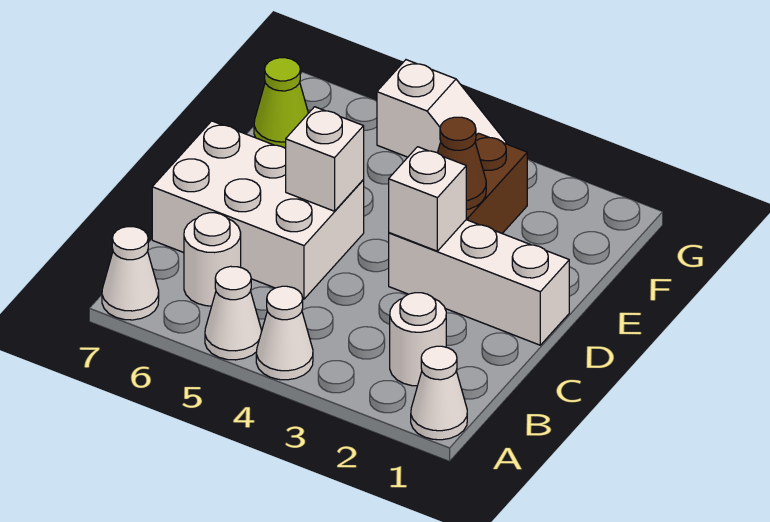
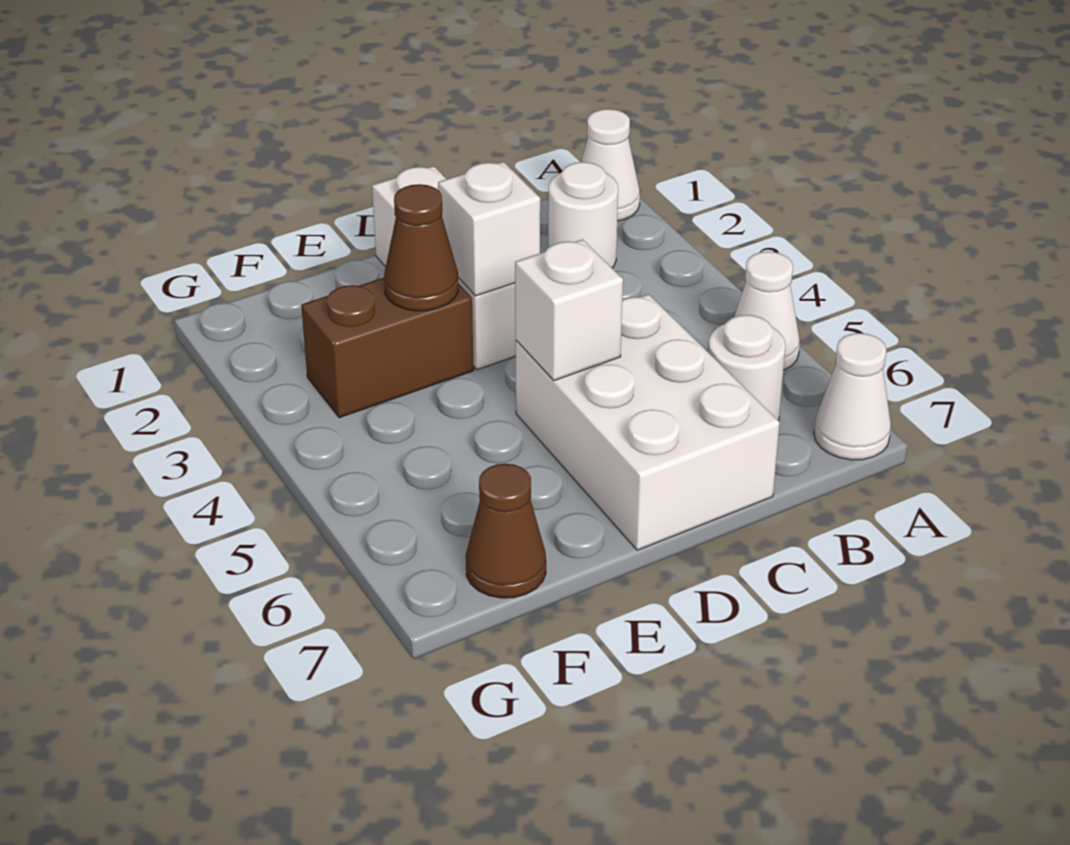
white 1x1 cone [256,286,313,380] -> none
lime 1x1 cone [254,58,308,149] -> brown 1x1 cone [466,464,546,598]
white 1x2 slope [377,60,506,157] -> none

